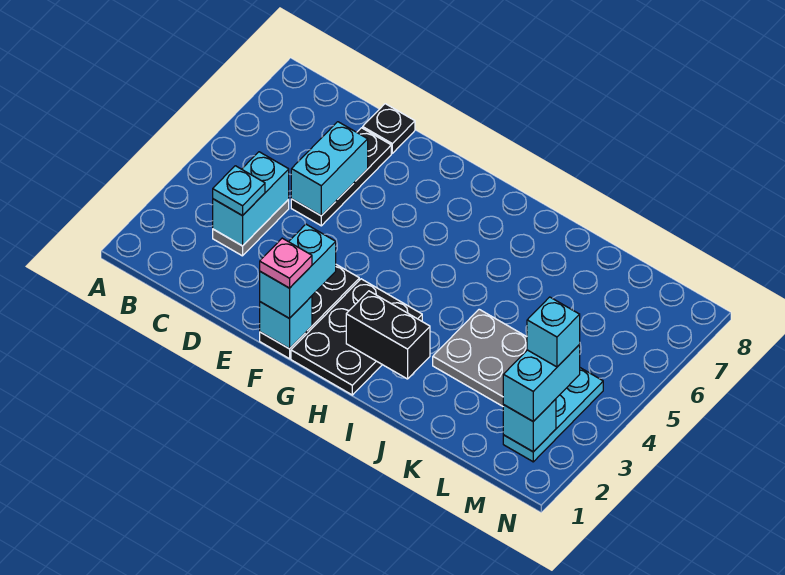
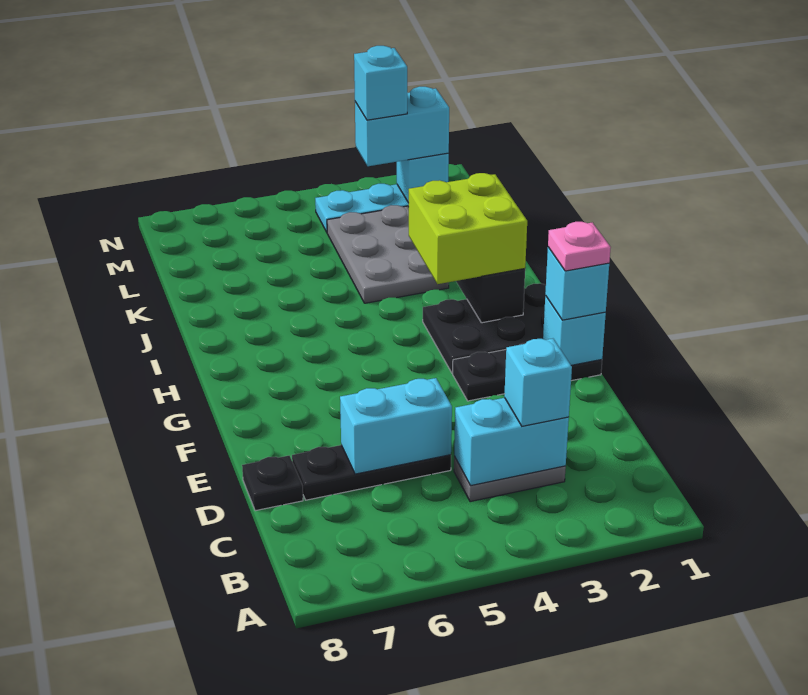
cyan 1x1 plate [213,166,265,216] -> cyan 1x1 brick [504,339,572,426]
cyan 1x2 brick [260,224,336,318] -> cyan 1x1 brick [545,247,609,320]
none -> lime 2x2 brick [409,173,527,284]

